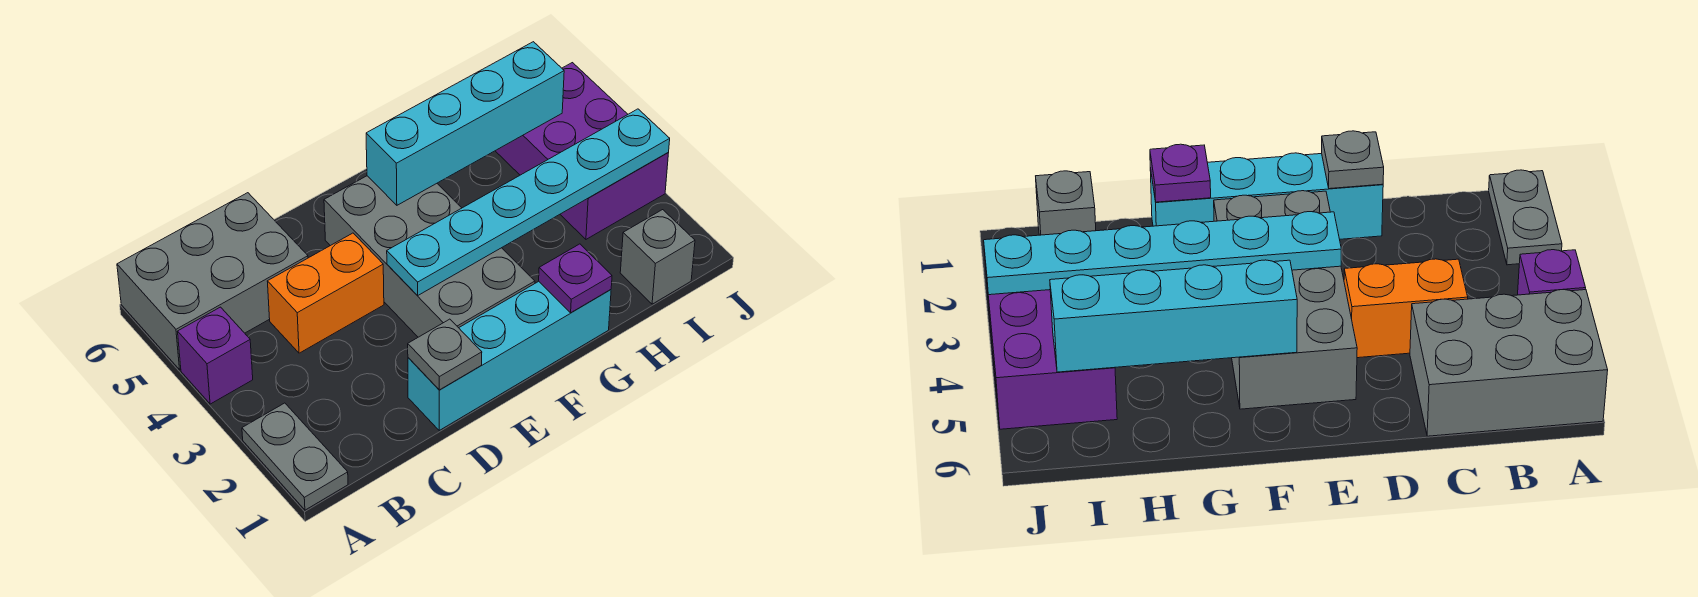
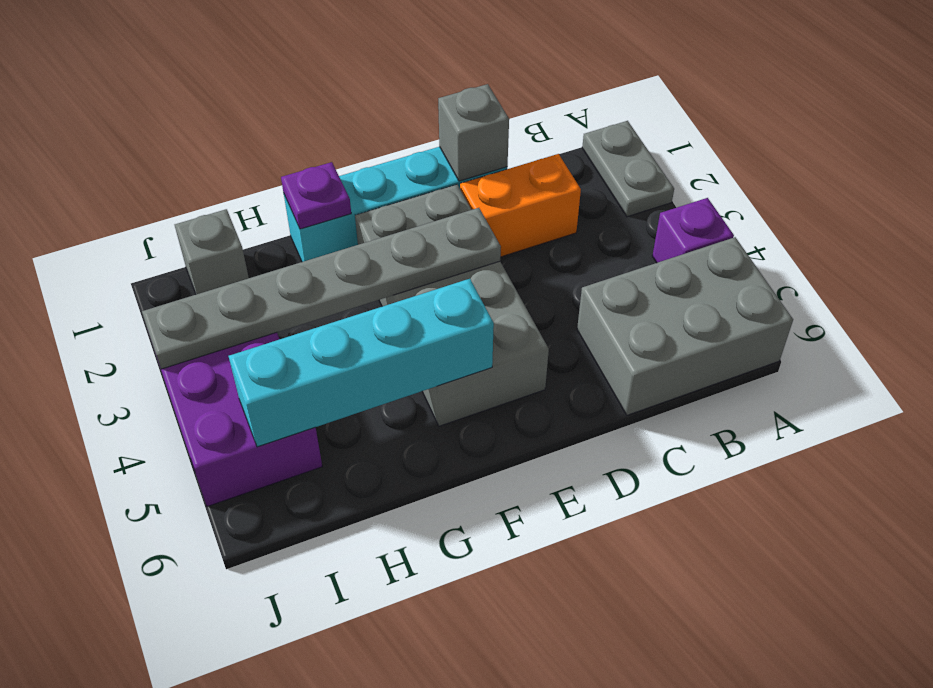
orange 1x2 brick [267,233,384,353] -> orange 1x2 brick moved to [460,154,581,257]
grey 1x1 plate [408,319,482,390] -> grey 1x1 brick [438,84,509,181]
cyan 1x6 plate [387,109,670,296] -> grey 1x6 plate [142,208,501,369]

